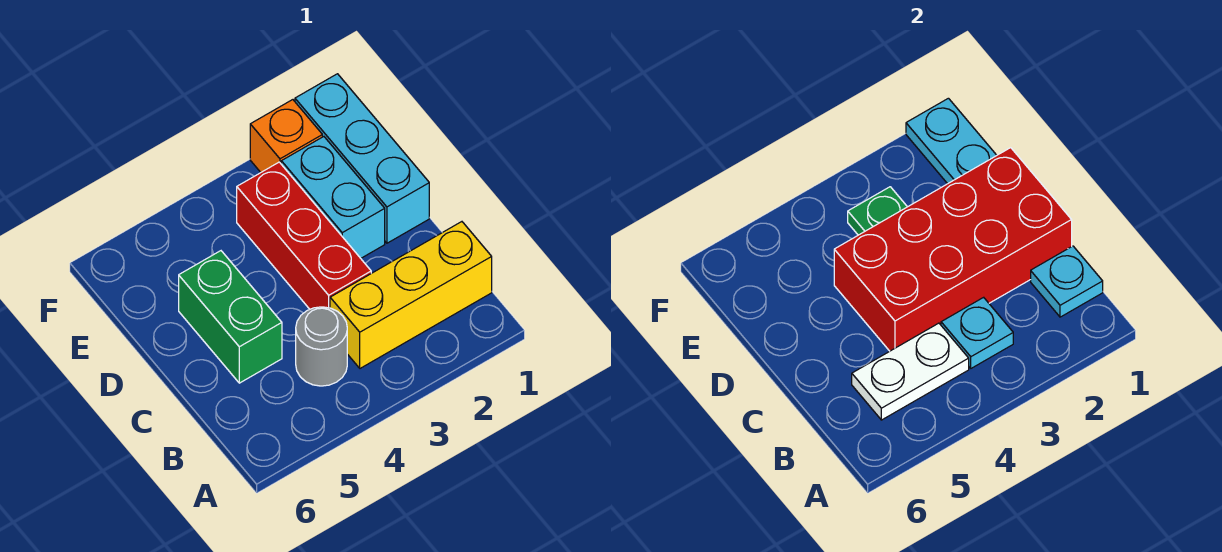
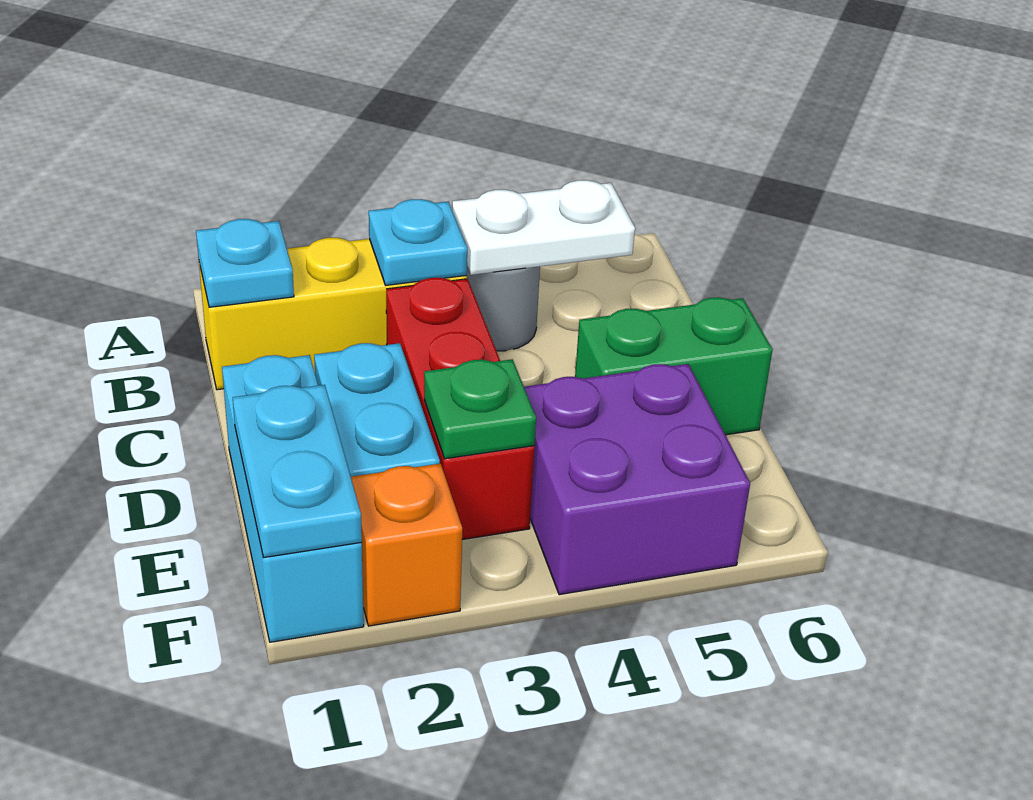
red 2x4 brick [834,148,1072,351] -> none
green 1x2 brick [179,251,282,383] -> green 1x2 brick turned to [575,297,773,435]
none -> purple 2x2 brick [524,364,750,595]

